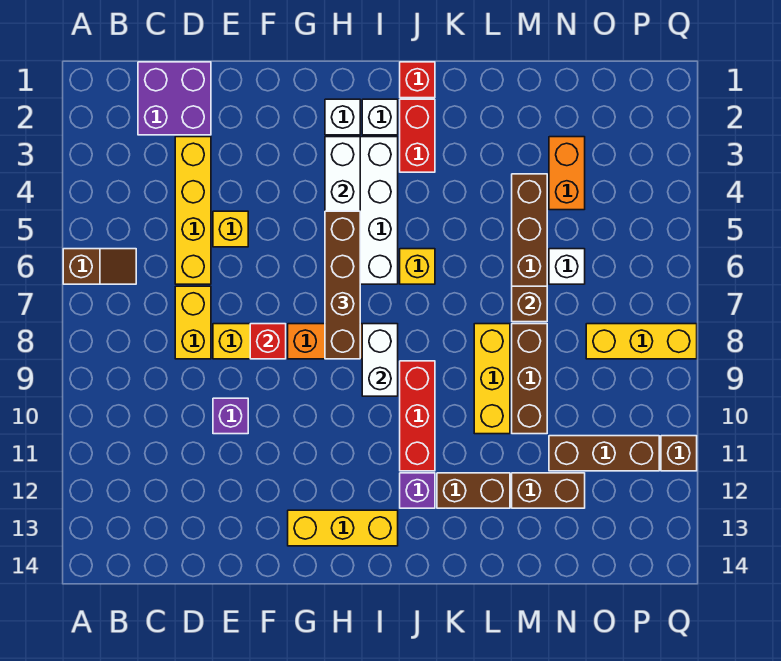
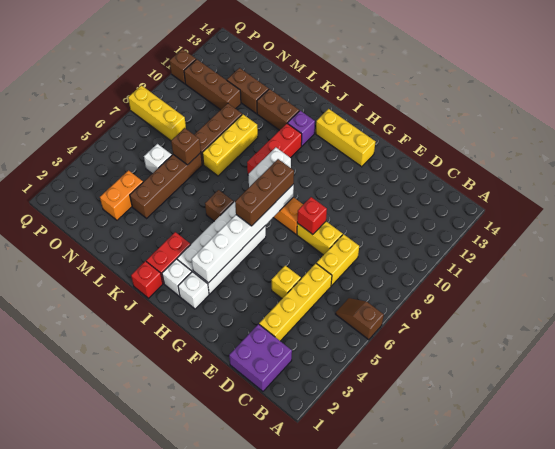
purple 1x1 brick [213,398,248,434] -> none
brown 1x4 brick [325,211,360,359] -> brown 1x3 brick [235,159,294,226]
yellow 1x1 brick [400,249,435,284] -> brown 1x1 brick [205,190,234,221]

